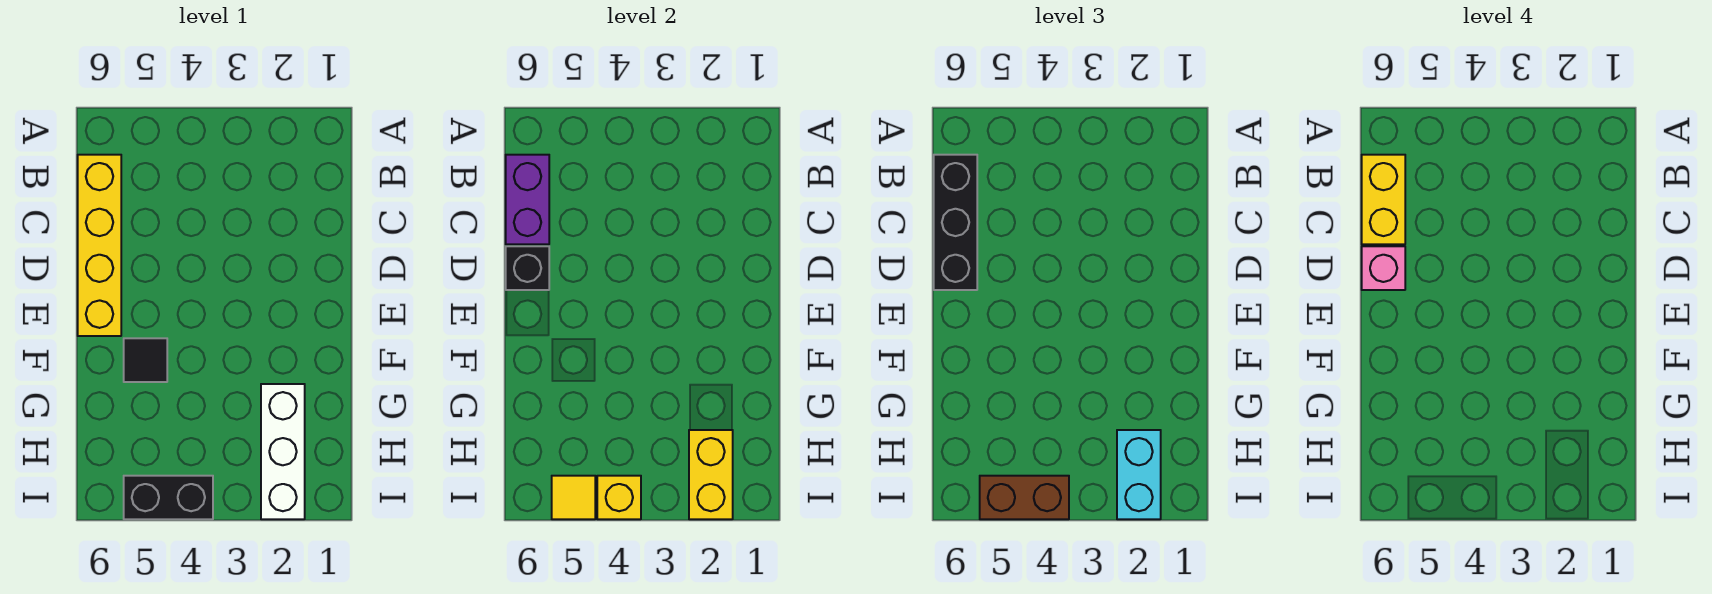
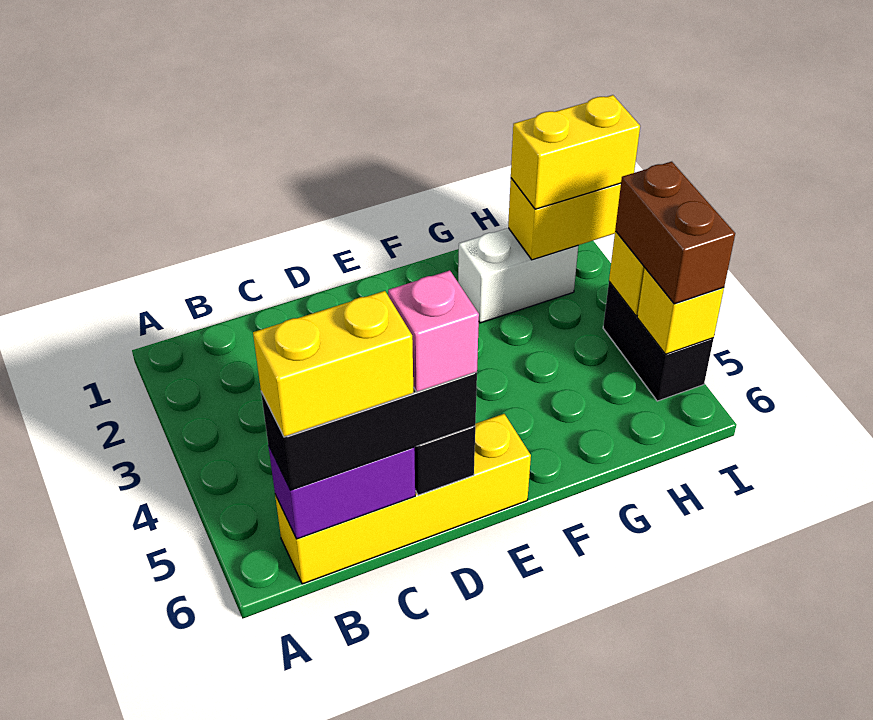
black 1x1 tile [124,338,167,382] -> none
white 1x3 brick [261,384,305,519] -> white 1x2 brick [458,228,578,323]
cyan 1x2 brick [1117,430,1161,519] -> yellow 1x2 brick [511,95,640,209]
yellow 1x1 tile [552,476,595,519] -> yellow 1x1 brick [637,268,724,354]

